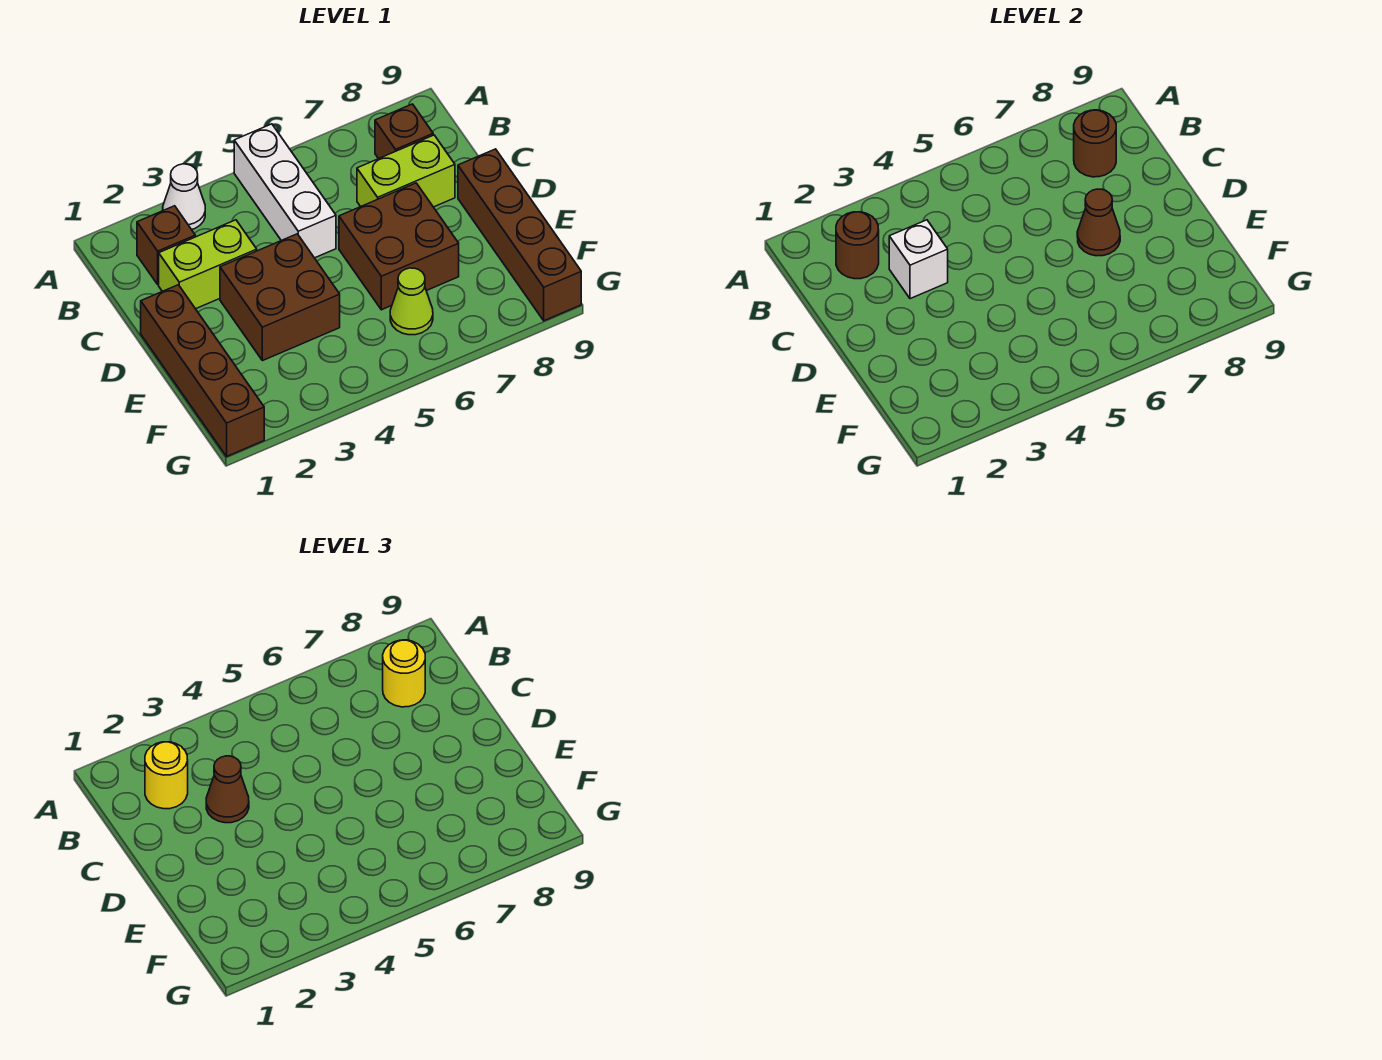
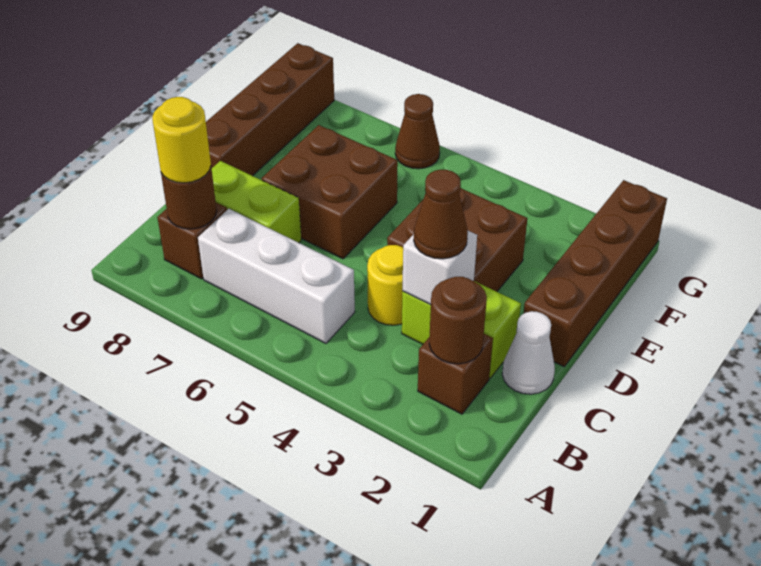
white 1x1 cone [163,164,205,230] -> white 1x1 cone moved to [502,311,555,394]
white 1x3 brick [234,124,336,258] -> white 1x3 brick turned to [198,209,355,343]
yellow 1x1 round brick [145,742,188,809] -> yellow 1x1 round brick moved to [367,245,403,325]
brown 1x1 cone [1077,189,1120,256] -> brown 1x1 cone moved to [395,94,440,169]
lime 1x1 cone [390,268,433,335] -> none

